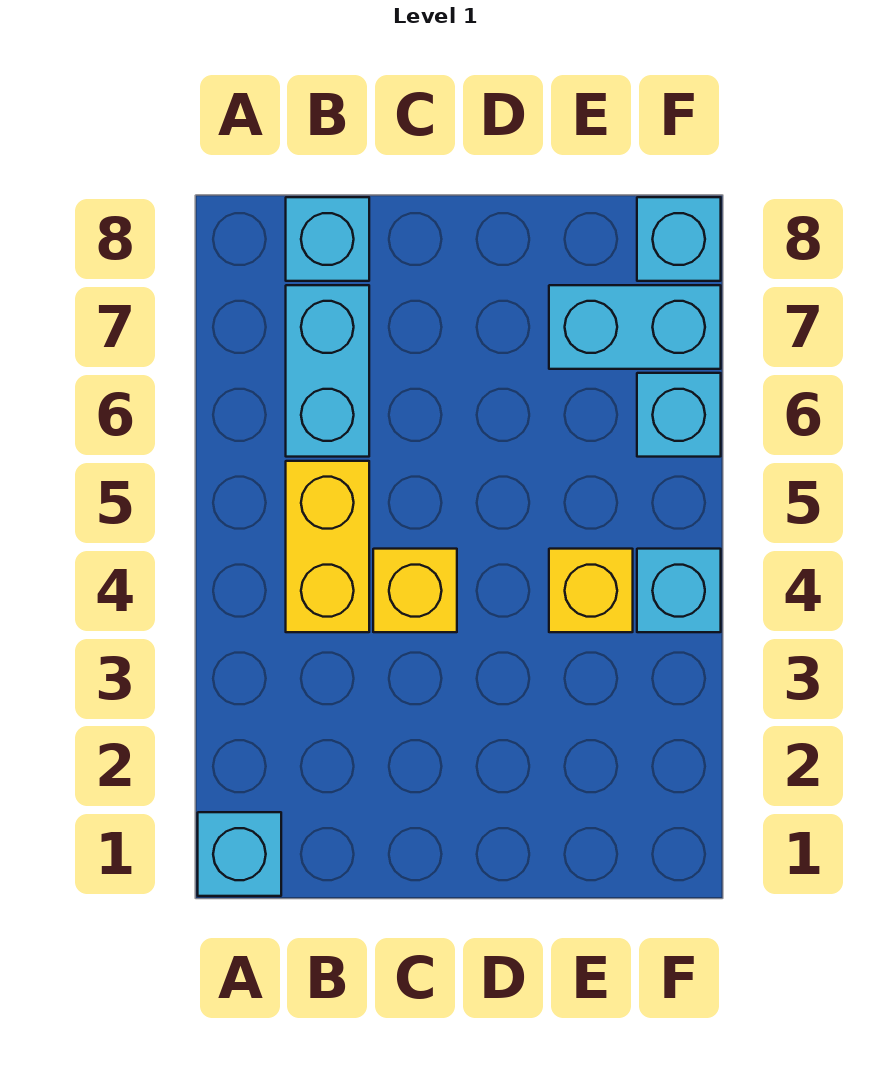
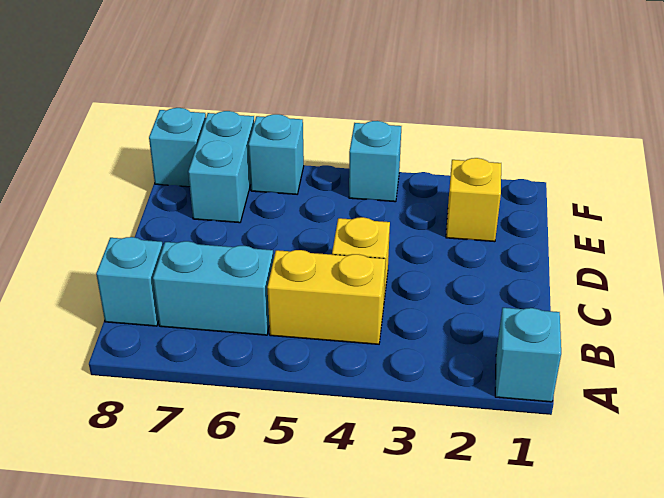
yellow 1x1 brick [549,549,633,632] -> yellow 1x1 brick moved to [446,158,501,242]

